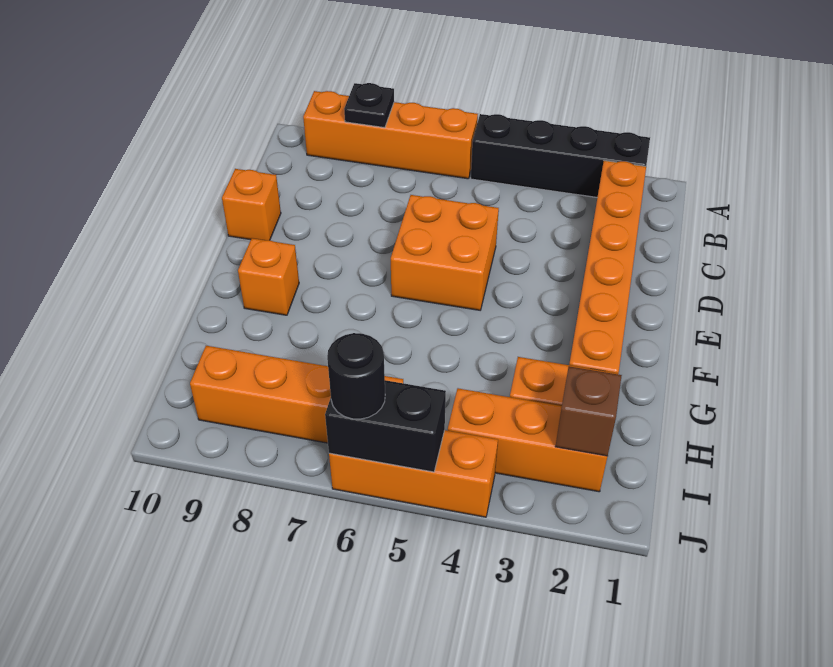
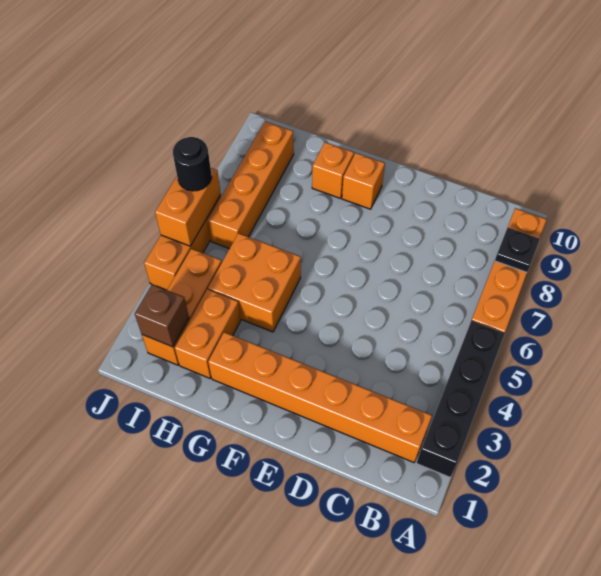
orange 2x2 brick [391,195,499,310] -> orange 2x2 brick moved to [208,233,301,332]
orange 1x1 brick [222,169,281,240] -> orange 1x1 brick moved to [312,142,354,198]
black 1x2 brick [325,380,446,472] -> orange 1x2 brick [155,168,221,246]

